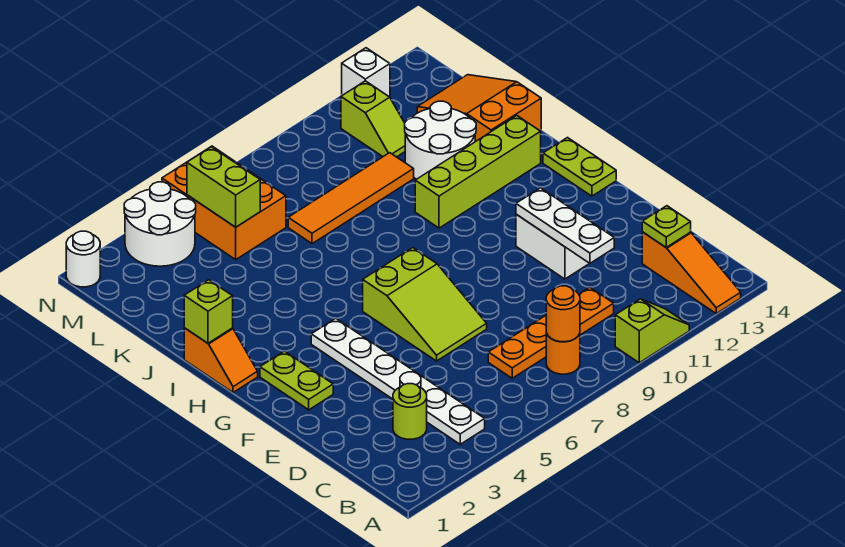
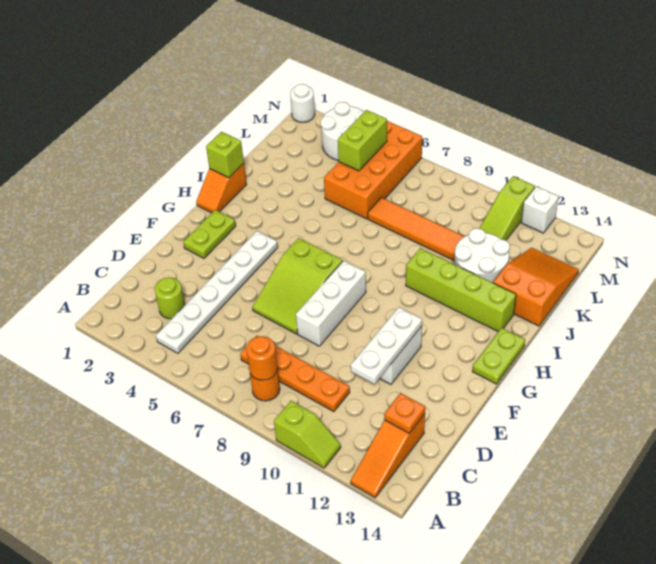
lime 1x1 plate [642,206,691,247] -> orange 1x1 plate [385,393,425,433]
none -> white 1x3 brick [296,260,366,346]
orange 2x3 brick [162,146,286,259] -> orange 2x4 brick [324,121,422,219]
lime 1x2 slope [341,81,405,157] -> lime 1x3 slope [479,176,535,240]

